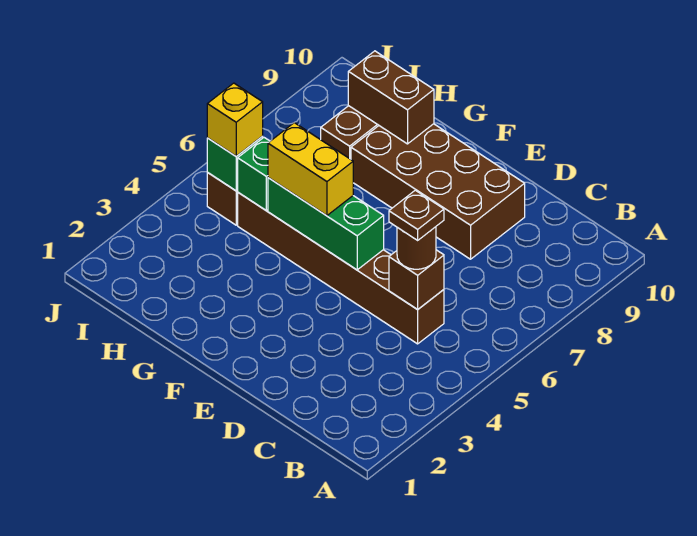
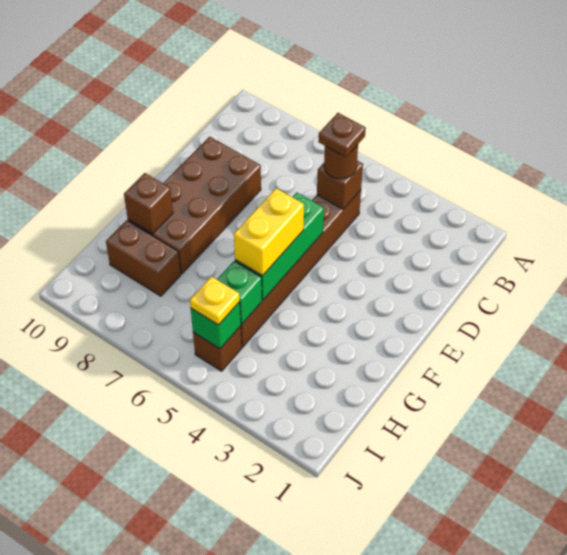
brown 1x2 brick [348,51,434,144] -> brown 1x1 brick [124,173,173,234]
yellow 1x1 brick [207,83,263,156] -> yellow 1x1 plate [190,277,240,325]

